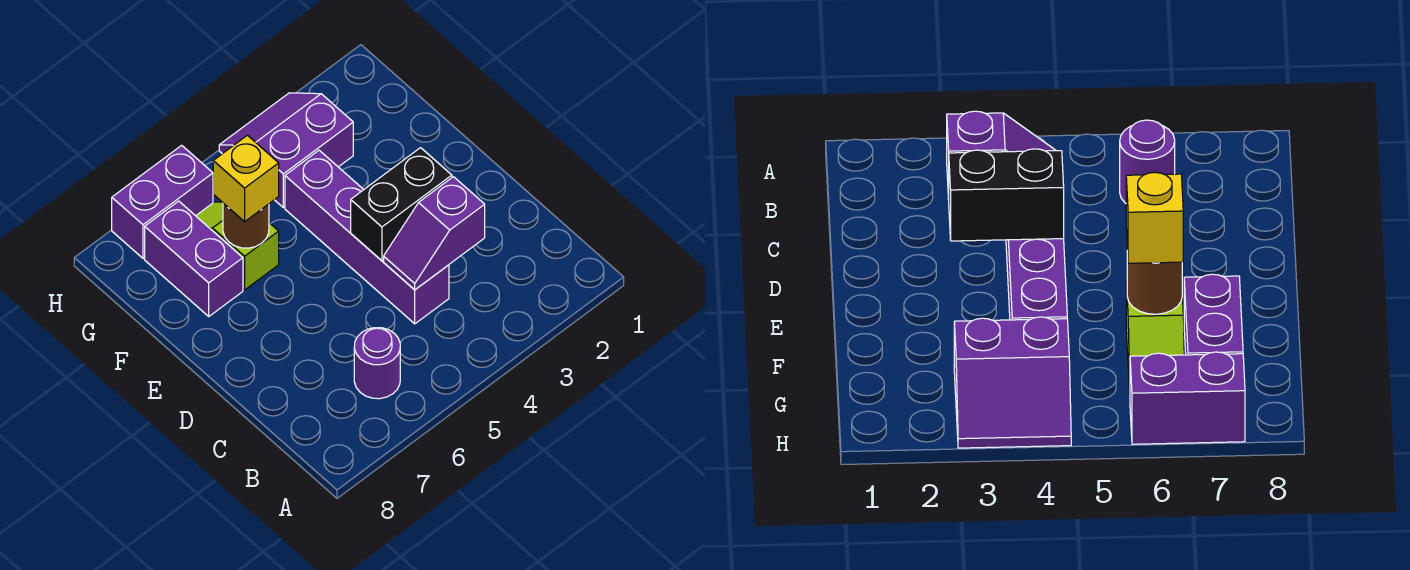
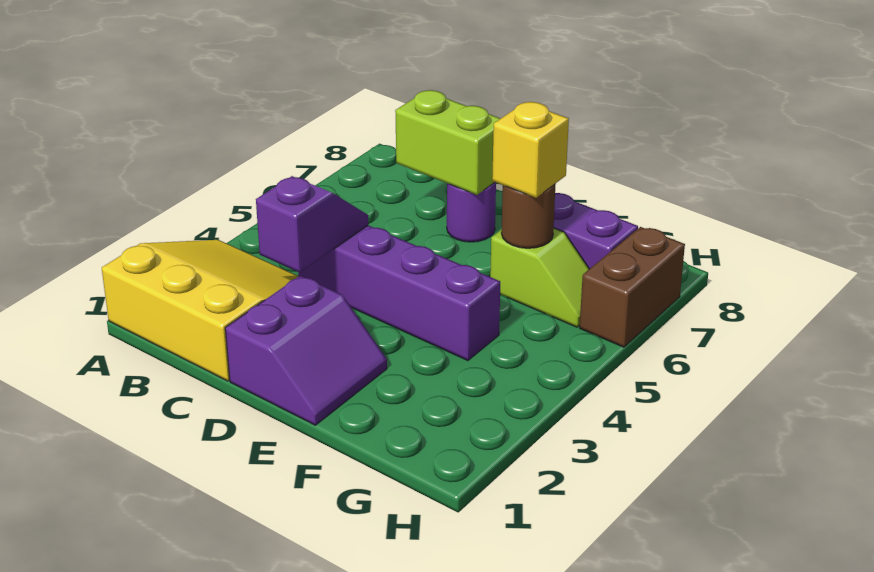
none -> yellow 3x3 slope [102,240,299,381]
purple 1x1 round brick [354,328,400,399] -> purple 1x1 round brick moved to [447,182,496,242]
none -> lime 1x2 brick [395,90,501,195]
black 1x2 brick [351,148,452,261] -> none
purple 2x2 slope [219,93,353,207] -> purple 2x2 slope moved to [225,276,387,425]
purple 1x2 brick [112,145,213,258] -> brown 1x2 brick [580,227,685,347]

